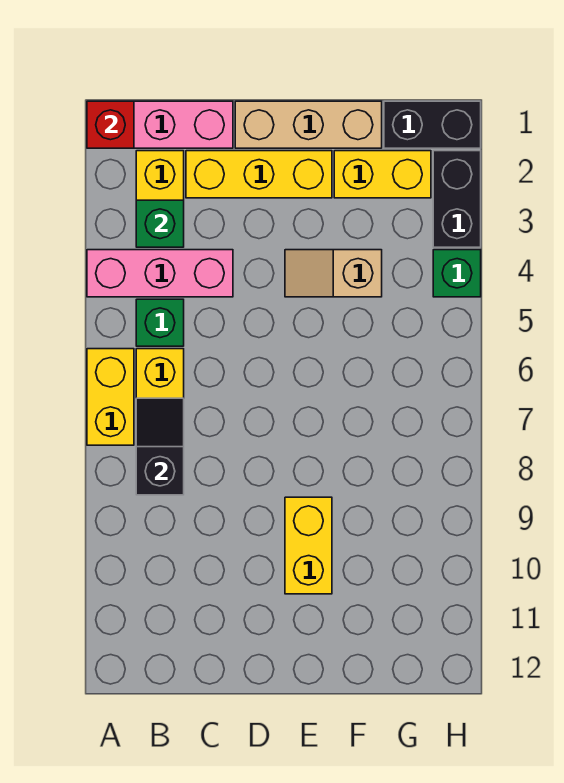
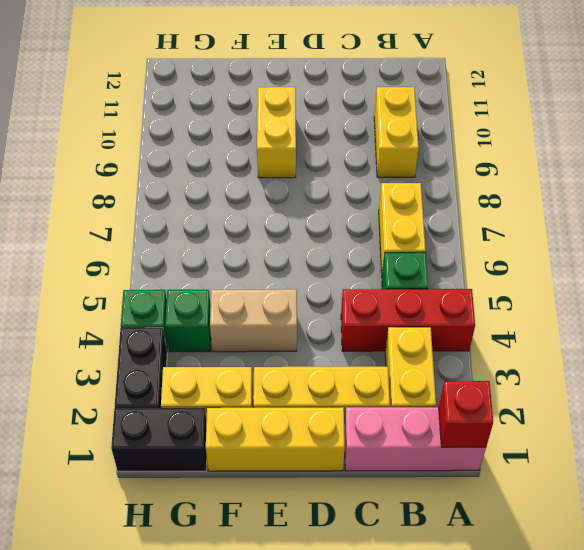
pink 1x3 brick [87,250,233,297] -> red 1x3 brick [341,289,475,351]
yellow 1x2 brick [87,349,134,445] -> yellow 1x2 brick moved to [374,87,419,177]
green 1x1 brick [136,200,184,247] -> green 1x1 brick moved to [165,290,211,352]
black 1x2 slope [136,398,184,495] -> none
tan 1x3 brick [235,101,382,148] -> yellow 1x3 brick [206,407,345,471]
tan 1x2 slope [285,250,382,297] -> tan 1x2 brick [210,289,297,352]

